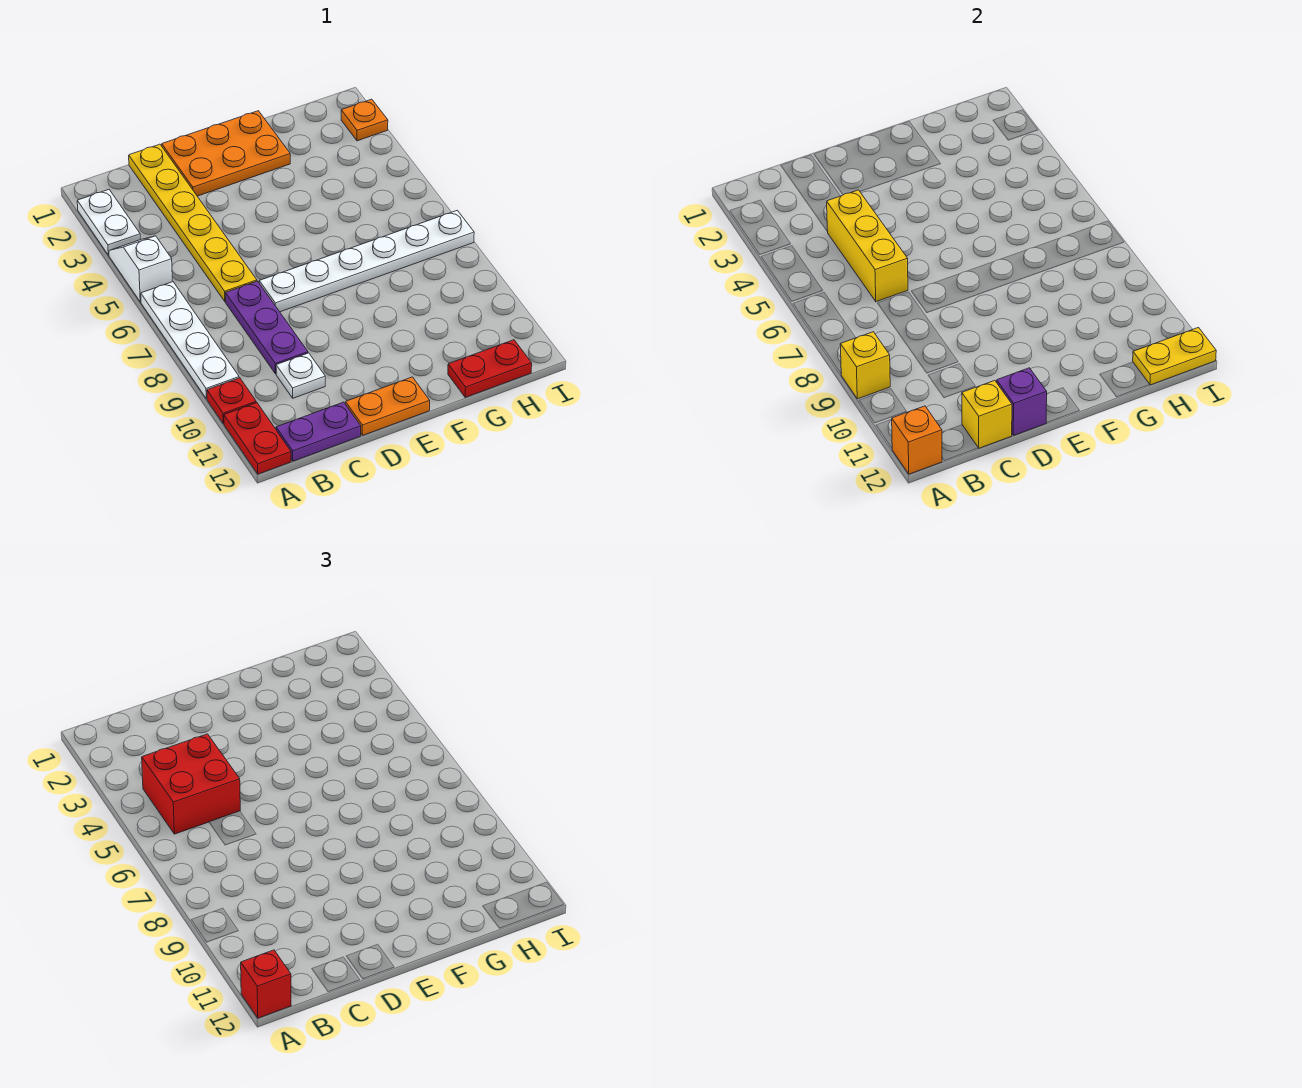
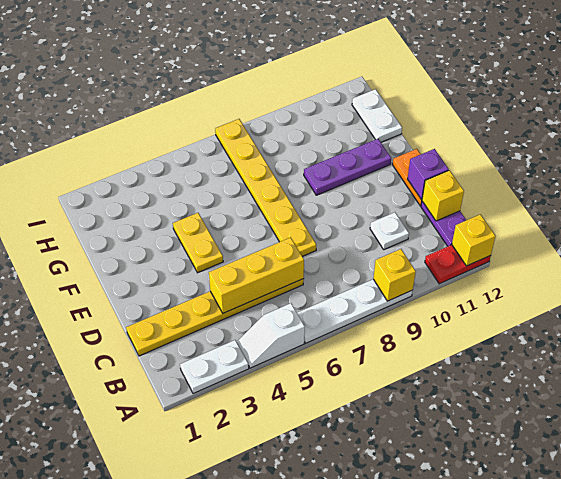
red 1x1 plate [207,378,256,424] -> none
orange 1x1 brick [892,406,942,474] -> yellow 1x1 brick [452,214,496,266]
red 1x1 brick [241,950,291,1018] -> none
red 2x2 brick [142,734,240,834] -> none
purple 1x3 plate [225,281,308,374] -> purple 1x3 plate moved to [304,139,391,195]
orange 2x3 plate [162,111,290,196] -> none
white 1x6 plate [259,210,474,312] -> yellow 1x6 plate [215,119,316,256]
red 1x2 plate [448,340,532,397] -> white 1x2 plate [352,89,402,142]
yellow 1x2 plate [1133,328,1216,385] -> yellow 1x2 plate moved to [173,213,223,273]
orange 1x1 plate [341,99,388,141] -> none

